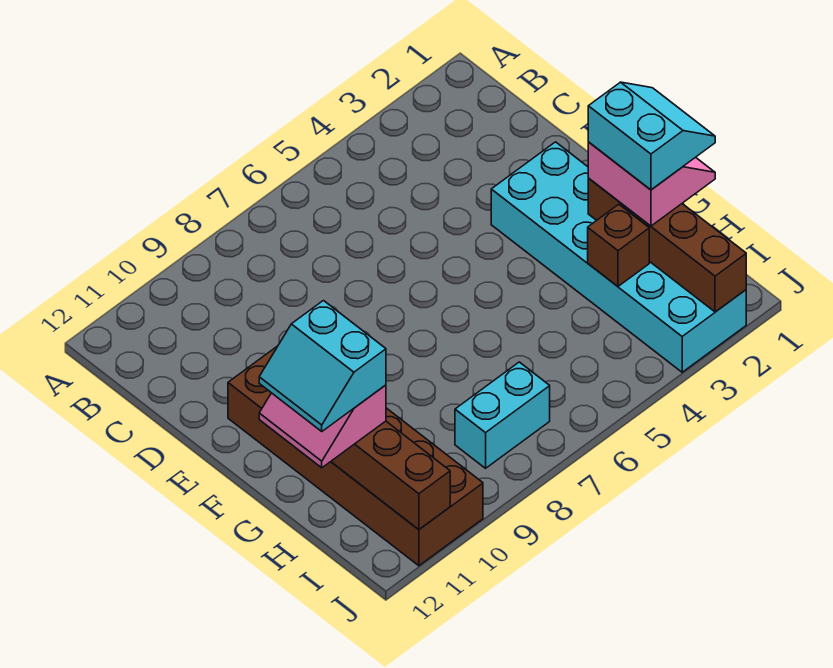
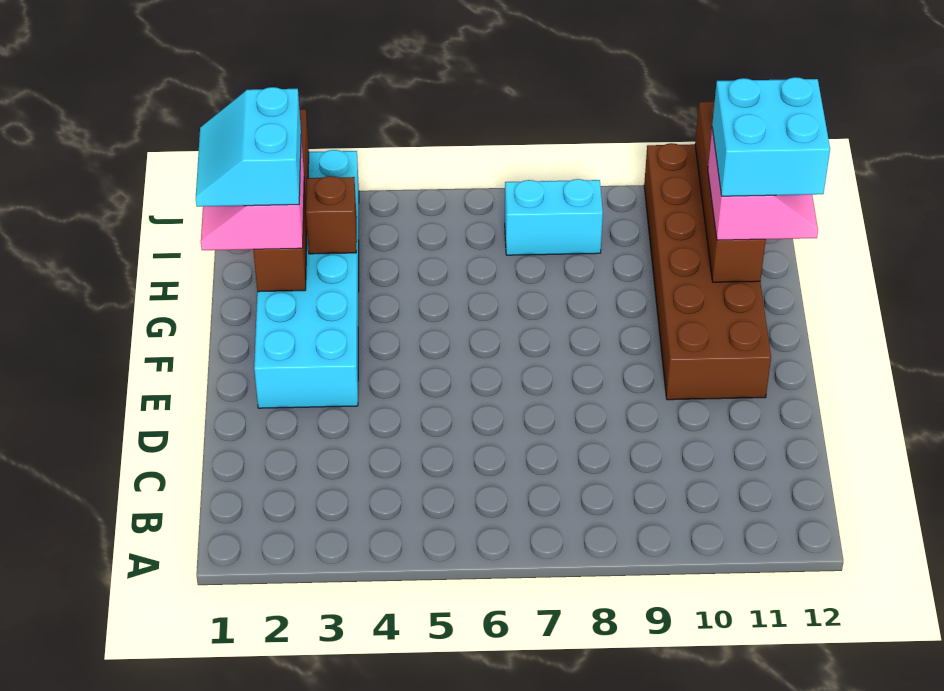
cyan 2x2 slope [259,301,386,431] -> cyan 2x2 brick [712,77,830,196]

